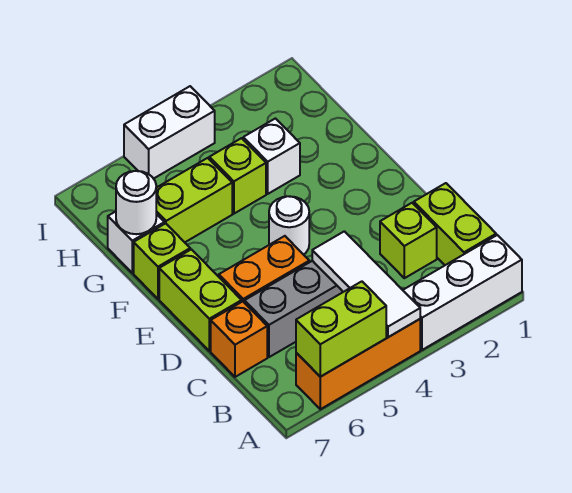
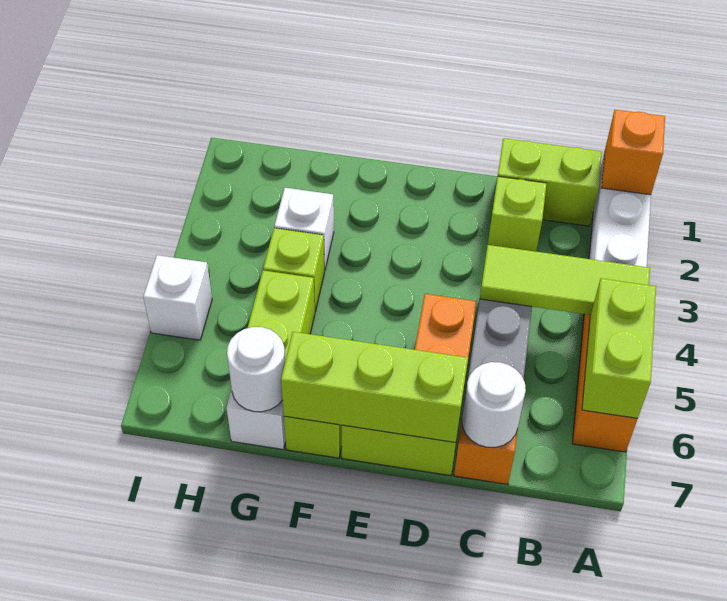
none -> orange 1x1 brick [601,110,665,195]
white 1x3 tile [312,231,420,337] -> lime 1x3 tile [480,245,650,315]
none -> lime 1x3 brick [281,332,468,443]
white 1x1 round brick [269,196,309,255] -> white 1x1 round brick moved to [462,362,526,447]
white 1x2 brick [124,86,215,179] -> white 1x1 brick [143,255,212,340]

